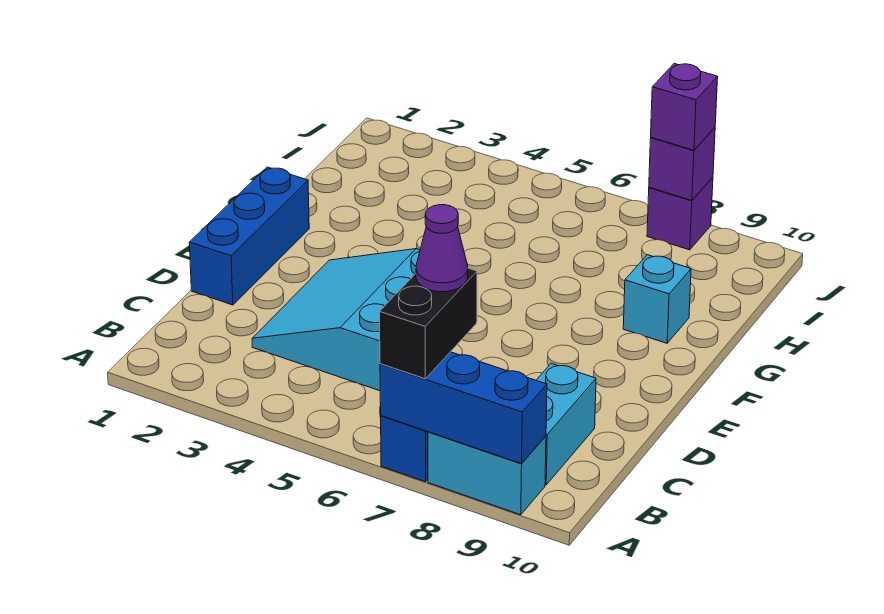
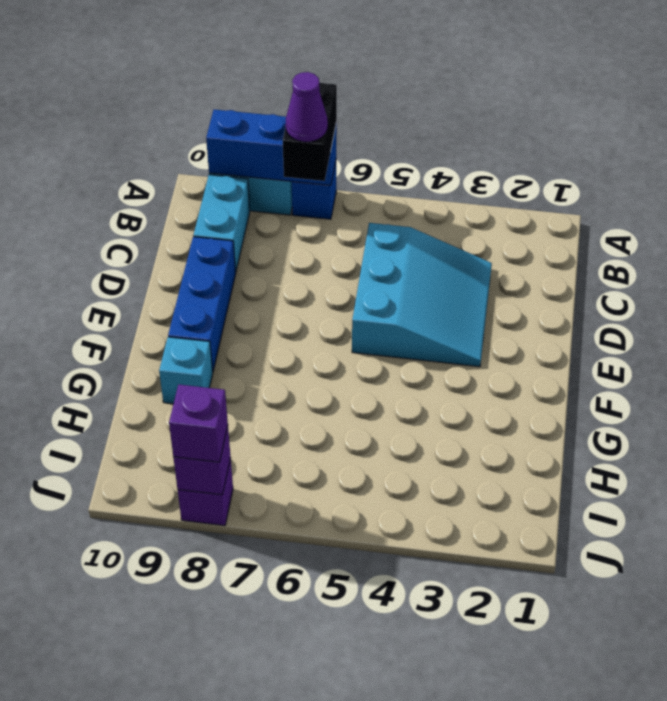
blue 1x3 brick [189,167,309,305] -> blue 1x3 brick moved to [168,237,236,371]

